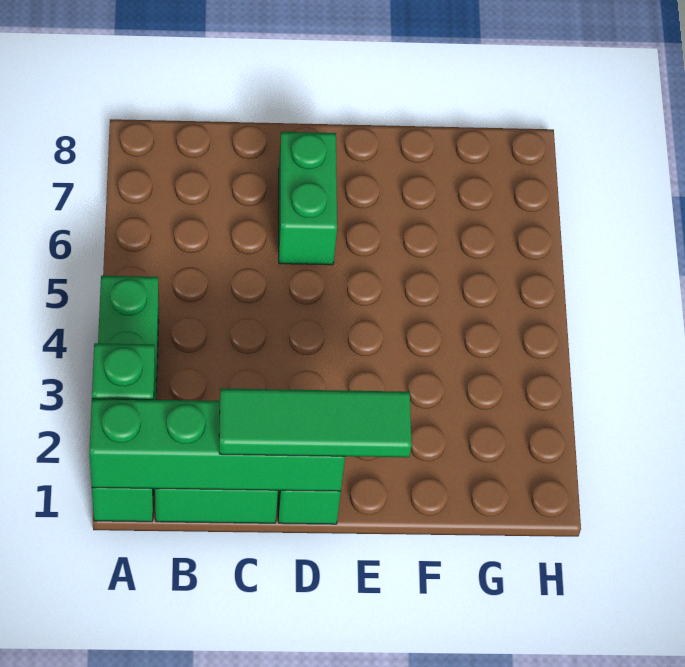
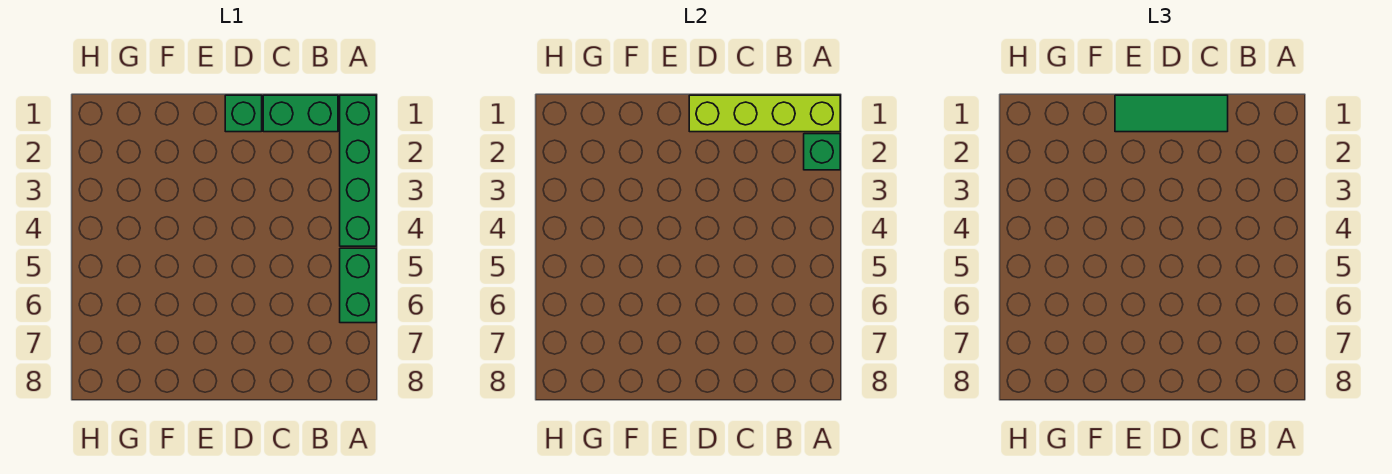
green 1x4 brick [89,399,345,492] -> lime 1x4 brick [689,95,840,132]
green 1x2 brick [279,132,337,265] -> green 1x2 brick moved to [340,248,376,323]

